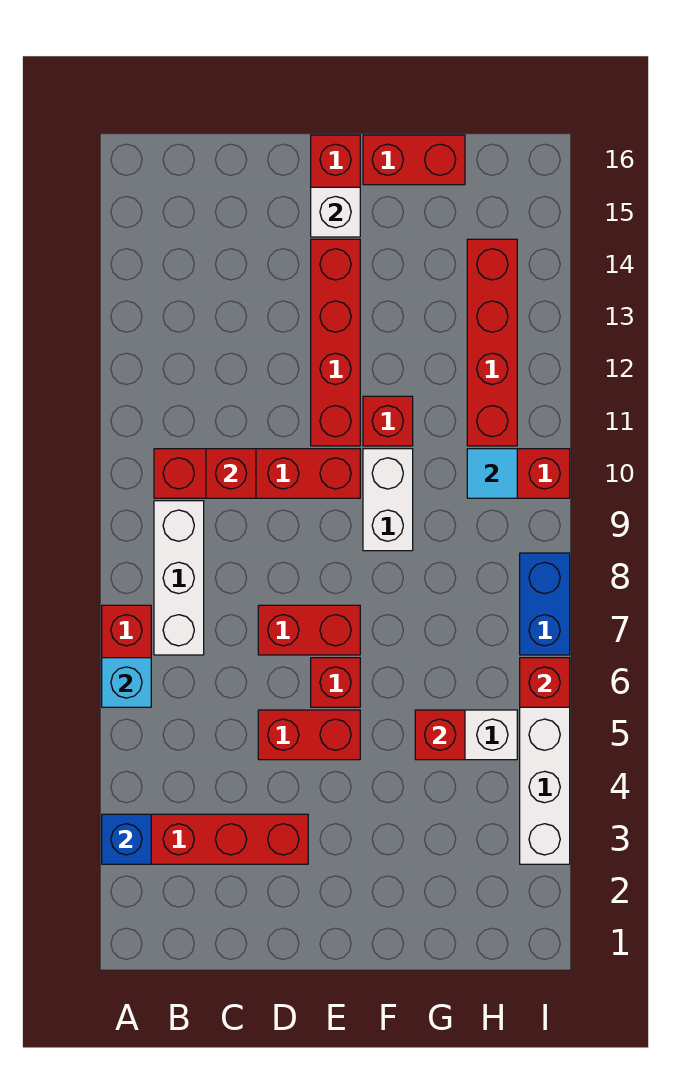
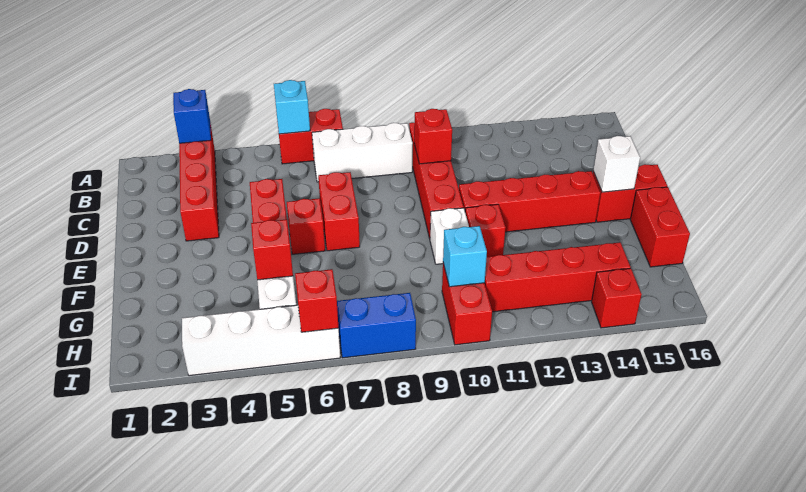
white 1x2 brick [363,449,413,551] -> white 1x1 brick [430,208,469,264]
cyan 1x1 tile [467,449,517,498] -> cyan 1x1 brick [443,226,487,287]
none -> red 1x1 brick [592,268,642,328]

